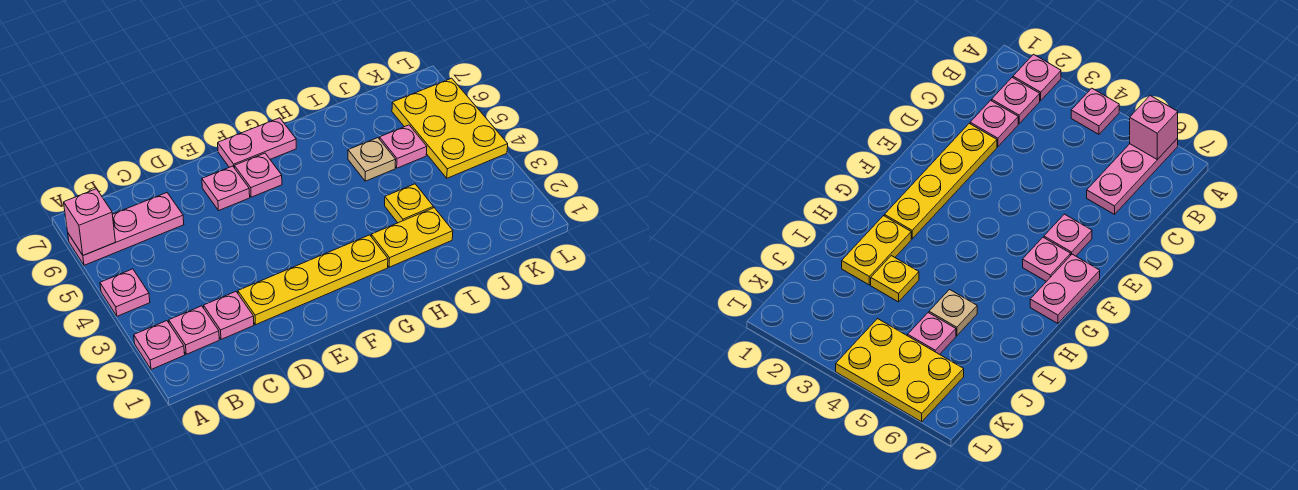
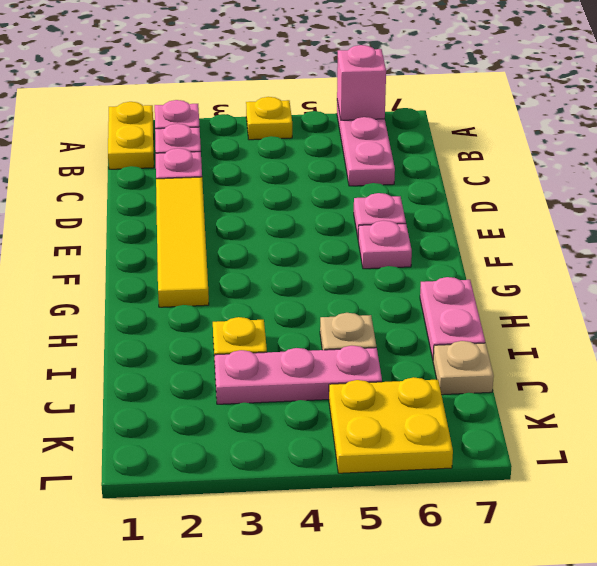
pink 1x1 plate [100,269,150,316] -> yellow 1x1 plate [246,97,292,140]
yellow 1x4 plate [238,235,388,325] -> yellow 1x4 tile [156,177,209,307]
pink 1x2 plate [218,118,296,168] -> pink 1x2 plate moved to [420,277,485,359]
yellow 1x2 plate [371,208,453,267] -> yellow 1x2 plate moved to [108,102,154,169]
pink 1x1 plate [380,125,427,168] -> pink 1x3 plate [214,346,382,404]
none -> tan 1x1 plate [433,341,494,395]
yellow 2x3 plate [392,78,508,178] -> yellow 2x2 plate [329,377,453,473]

